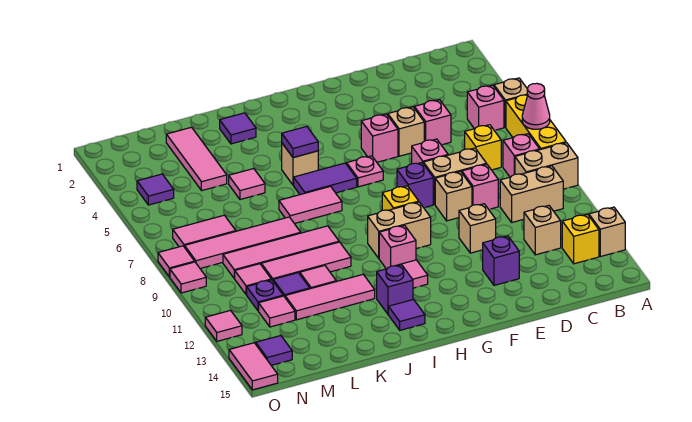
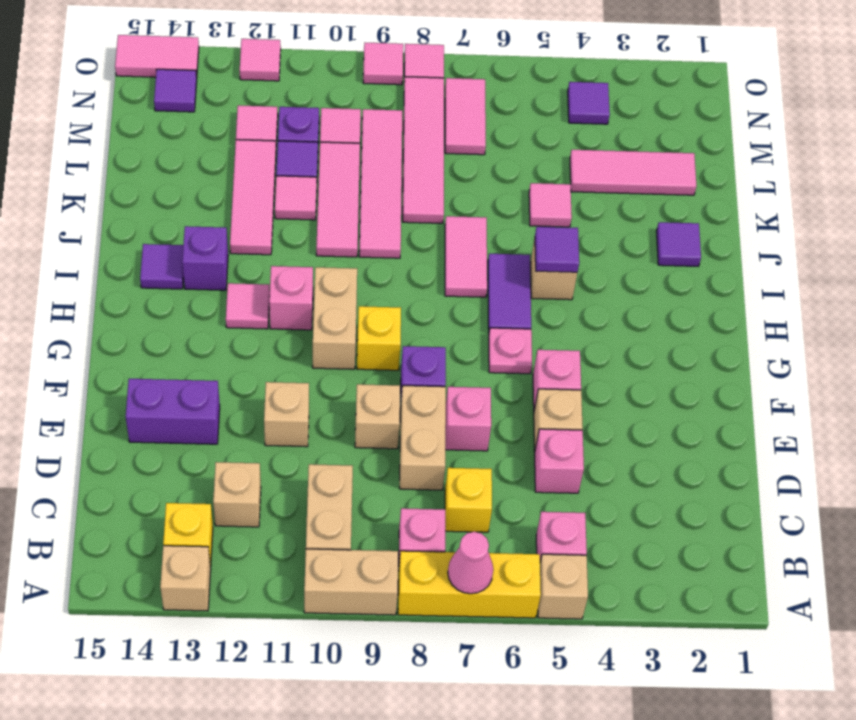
tan 1x2 brick [515,143,578,189] -> tan 1x2 brick turned to [304,549,398,615]
pink 1x1 brick [462,164,498,209] -> none
purple 1x1 brick [483,236,519,285] -> purple 1x2 brick [126,379,220,444]

